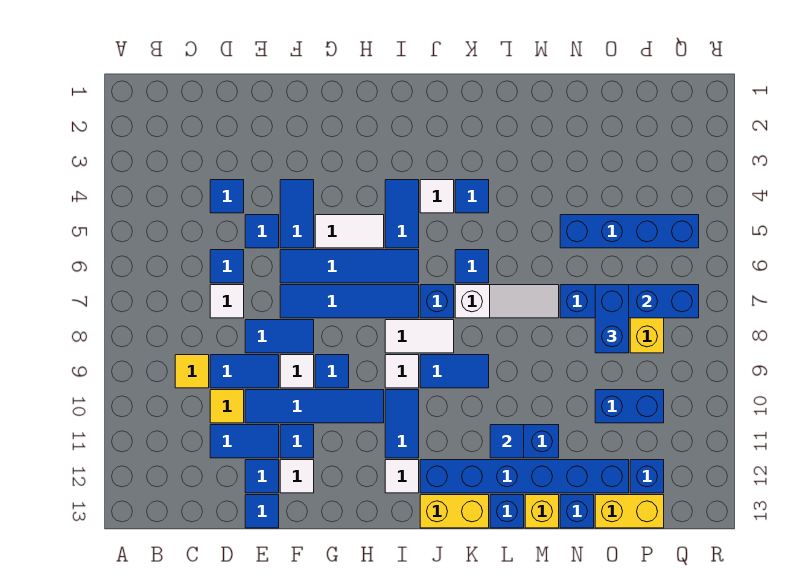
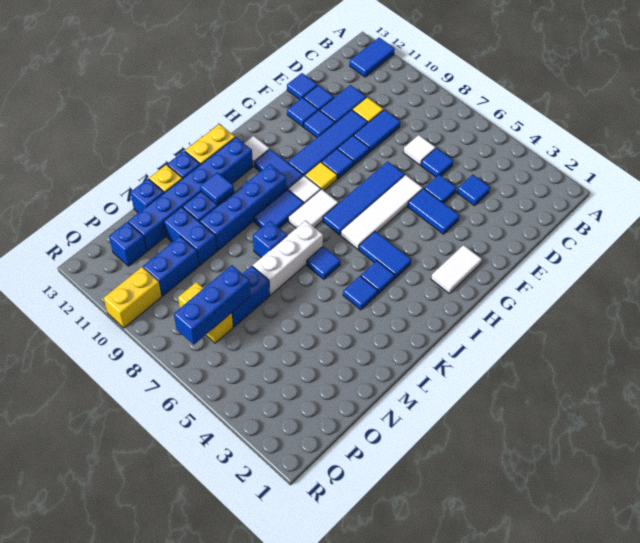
yellow 1x1 tile [175,355,209,388] -> yellow 1x1 tile moved to [305,162,337,191]
blue 1x2 tile [245,320,314,353] -> blue 1x2 tile moved to [350,38,395,77]
blue 1x4 tile [280,250,419,283] -> white 1x4 tile [341,175,423,249]
white 1x1 tile [280,355,314,388] -> blue 1x1 tile [338,135,369,165]
white 1x1 tile [280,460,314,493] -> blue 1x1 tile [287,97,318,127]
white 1x2 tile [315,215,384,248] -> white 1x2 tile moved to [431,245,482,293]
white 1x1 tile [420,180,454,213] -> blue 1x1 tile [361,261,395,294]
blue 1x1 brick [420,285,454,318] -> blue 1x1 brick moved to [253,221,287,258]
white 1x3 slope [455,285,559,318] -> white 1x3 brick [253,221,323,295]
blue 1x4 brick [560,215,699,248] -> blue 1x4 brick moved to [200,164,286,250]
blue 1x2 brick [595,285,629,353] -> blue 1x2 brick moved to [164,207,217,265]
yellow 1x2 brick [595,495,664,528] -> yellow 1x2 brick moved to [104,267,161,328]

